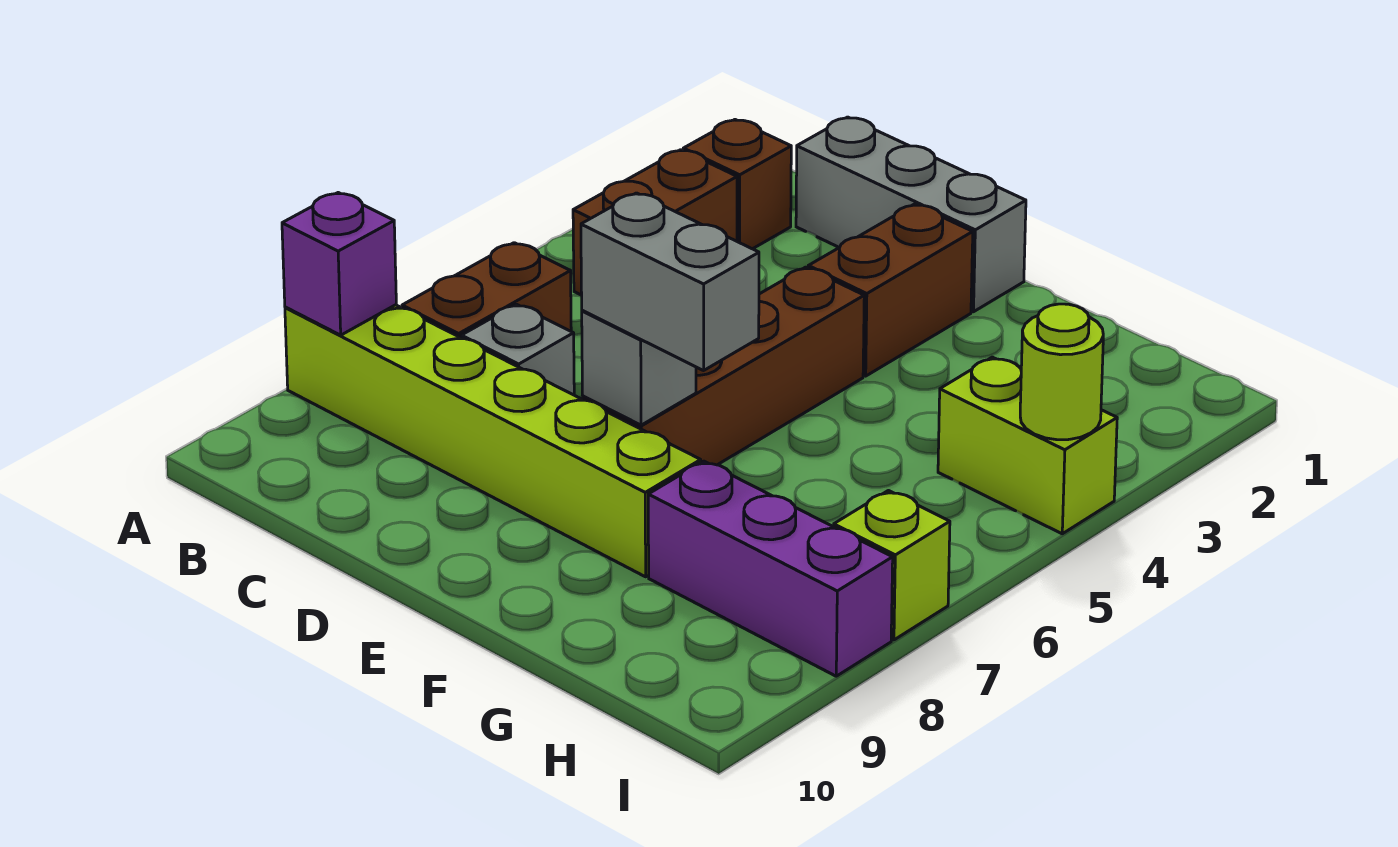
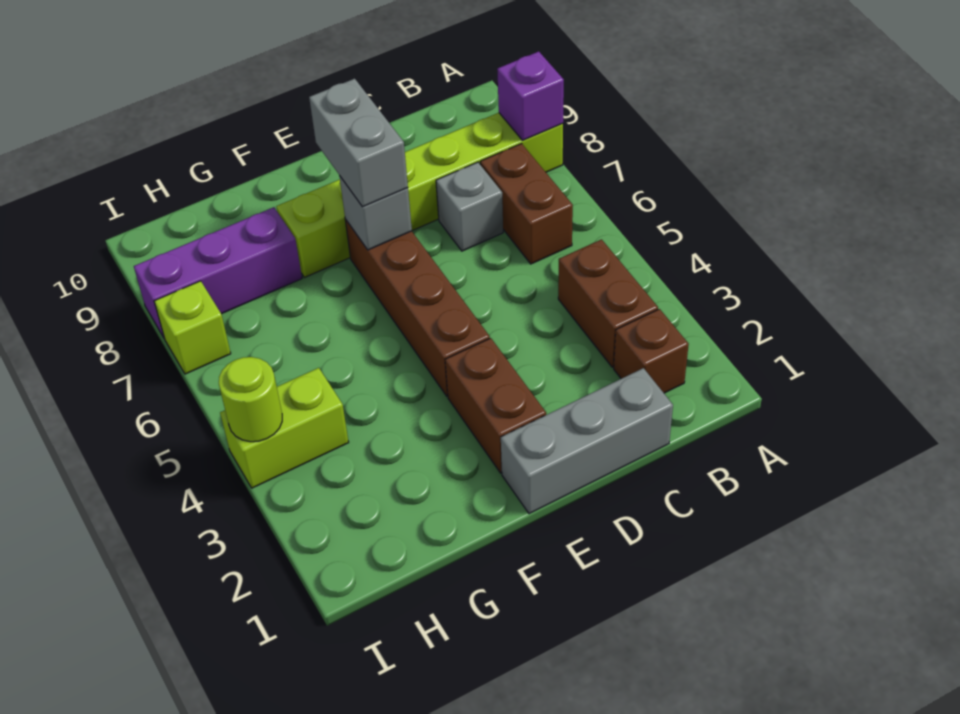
grey 1x2 brick [581,193,759,371] -> grey 1x2 brick turned to [309,79,408,207]

